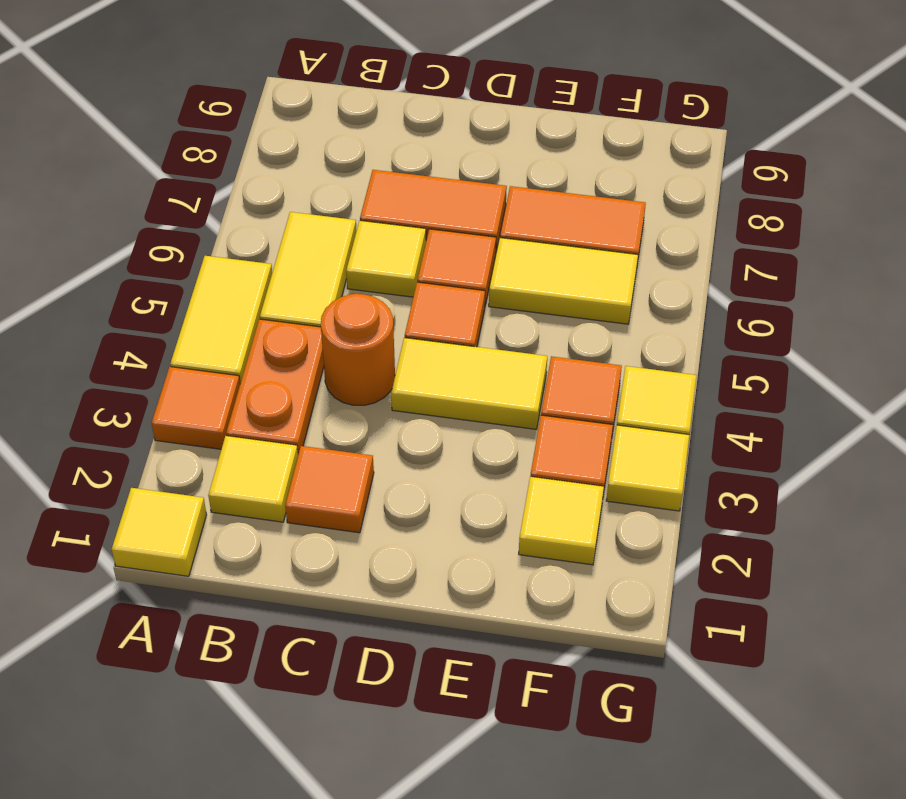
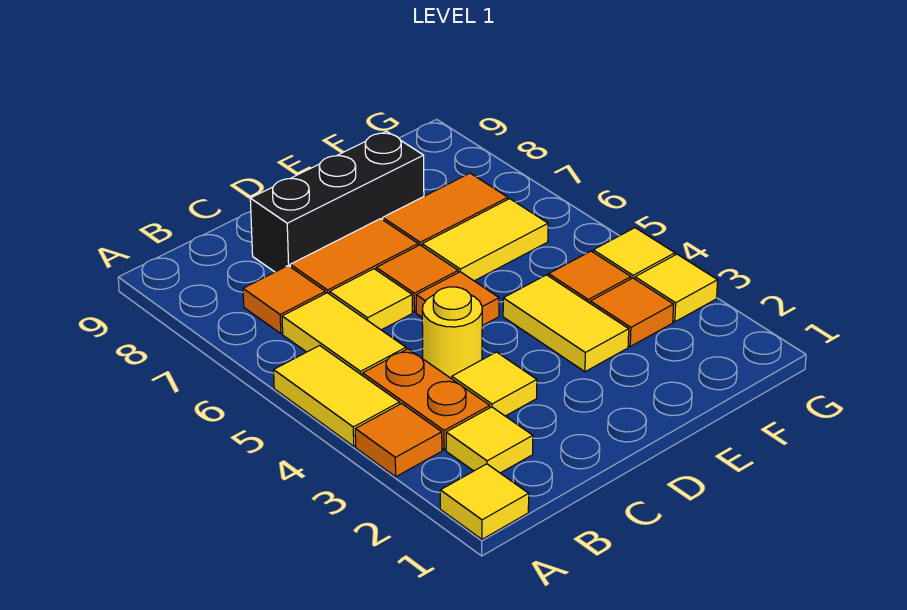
orange 1x1 tile [285,446,374,533] -> orange 1x1 tile moved to [243,266,325,334]
orange 1x1 round brick [321,294,395,405] -> yellow 1x1 round brick [422,287,482,379]
none -> black 1x3 brick [250,131,424,272]
yellow 1x2 tile [391,338,547,429] -> yellow 1x2 tile turned to [503,275,629,372]
yellow 1x1 tile [519,477,604,565] -> yellow 1x1 tile moved to [452,352,537,416]

